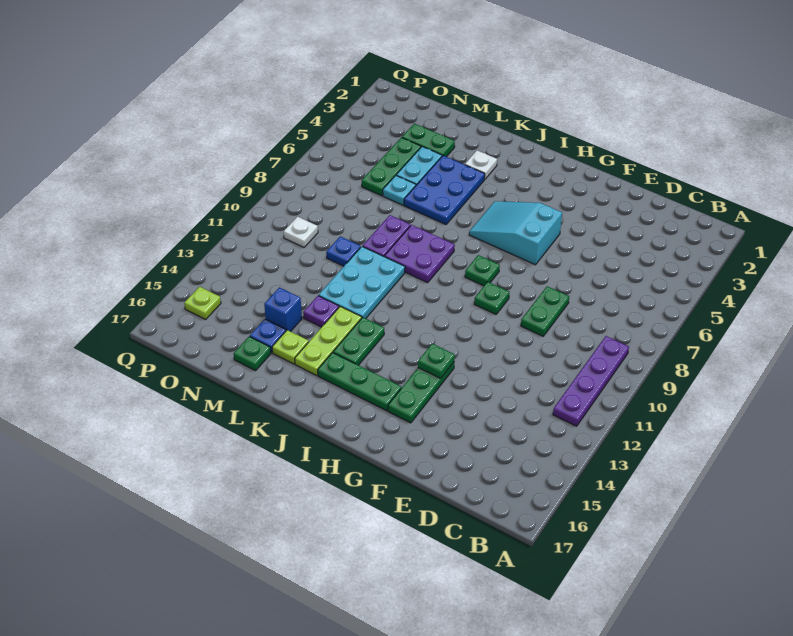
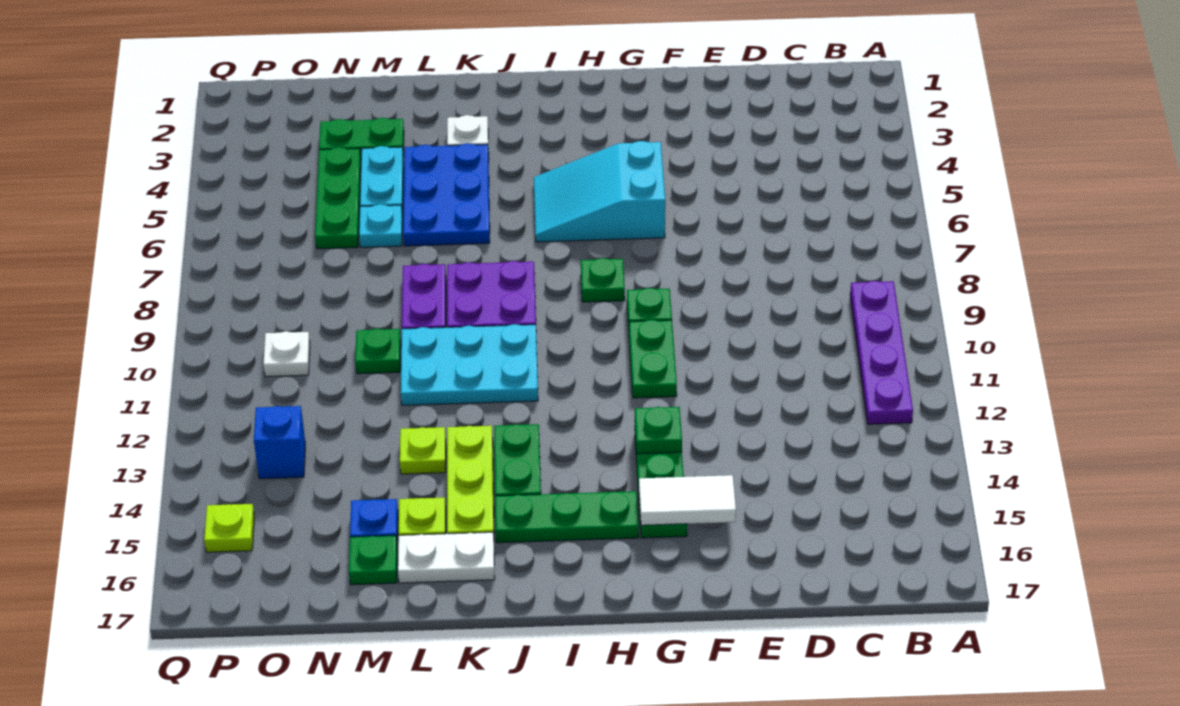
green 1x2 plate [521,286,569,336] -> green 1x2 plate moved to [629,320,677,398]
none -> white 1x2 tile [639,475,736,525]
cyan 2x3 plate [319,246,405,319] -> cyan 2x3 plate turned to [401,324,538,405]
none -> white 1x2 plate [398,532,495,583]
purple 1x1 plate [303,296,339,327] -> lime 1x1 plate [400,427,446,474]
blue 1x1 plate [326,236,361,266] -> green 1x1 plate [355,328,401,374]
blue 1x1 brick [264,287,302,332] -> blue 1x1 brick moved to [254,406,305,479]

